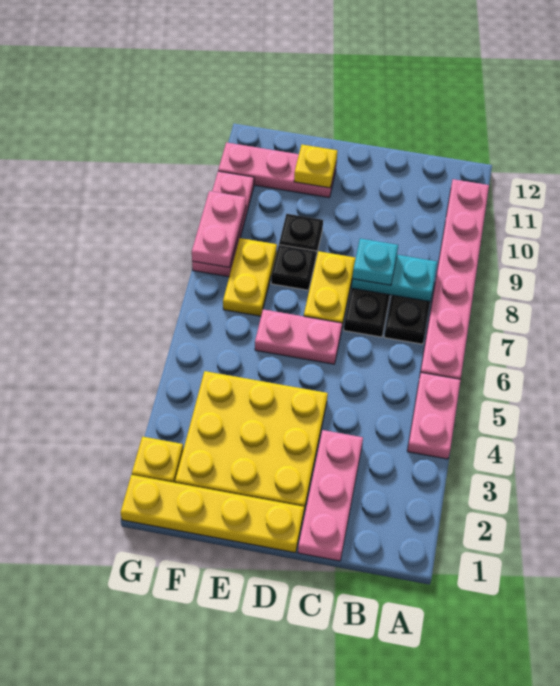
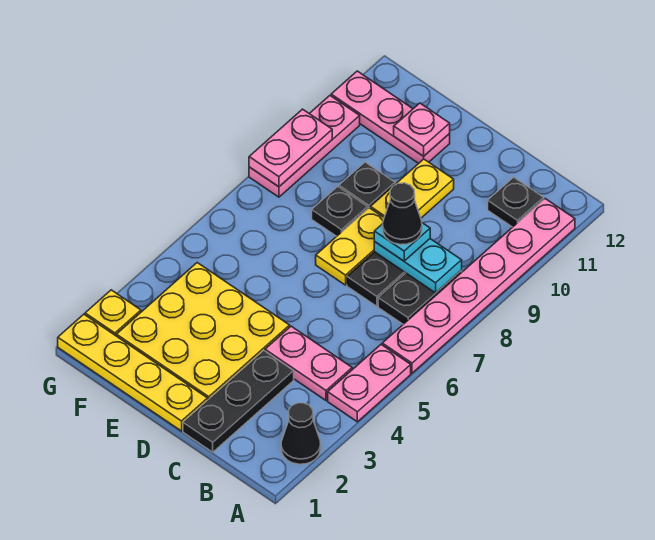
none -> black 1x1 cone [281,403,321,464]
none -> black 1x1 plate [488,177,544,227]
pink 1x3 plate [298,430,363,561] -> black 1x3 plate [183,351,294,452]
none -> black 1x1 cone [383,183,422,245]
pink 1x2 plate [255,309,342,364] -> pink 1x2 plate moved to [265,326,352,401]
yellow 1x1 plate [294,145,337,188] -> pink 1x1 plate [394,103,450,156]
yellow 1x2 plate [223,238,277,316] -> yellow 1x2 plate moved to [370,159,454,218]

